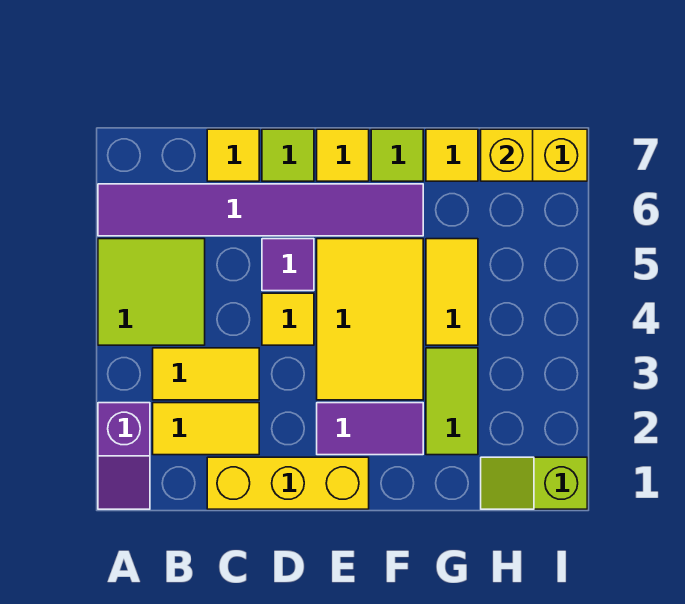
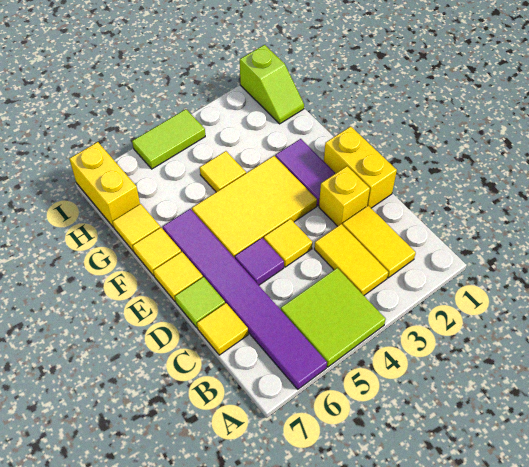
purple 1x2 slope [98,403,150,509] -> none
yellow 1x3 brick [207,457,369,509] -> yellow 1x2 brick [324,126,397,208]
lime 1x1 tile [371,129,423,181] -> yellow 1x1 tile [133,228,181,276]
lime 1x2 tile [426,348,478,455] -> lime 1x2 tile moved to [132,109,205,169]
yellow 1x2 tile [426,239,478,345] -> yellow 1x1 tile [200,151,246,192]
yellow 1x1 brick [481,129,533,181] -> yellow 1x1 brick moved to [319,166,370,226]

